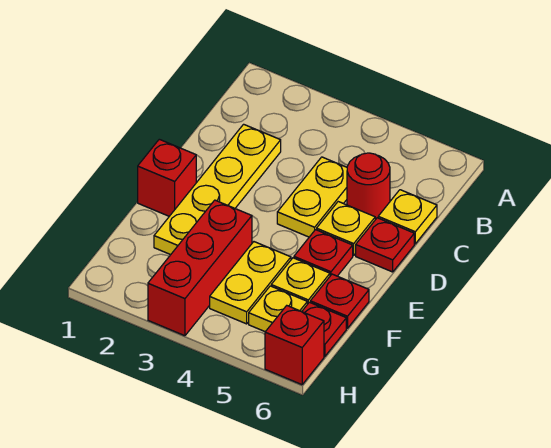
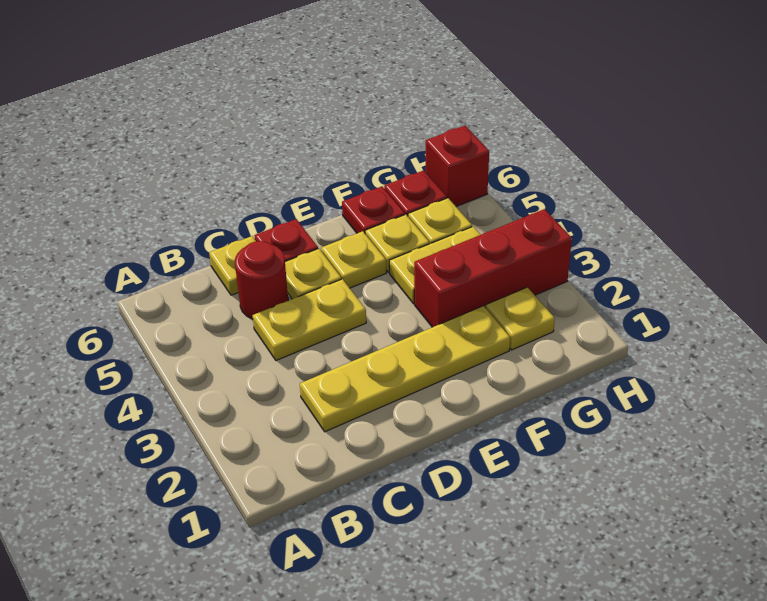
red 1x1 brick [138,139,196,216] -> none
red 1x1 plate [294,230,353,276] -> yellow 1x1 plate [321,231,386,288]
none -> yellow 1x1 plate [486,287,555,350]

